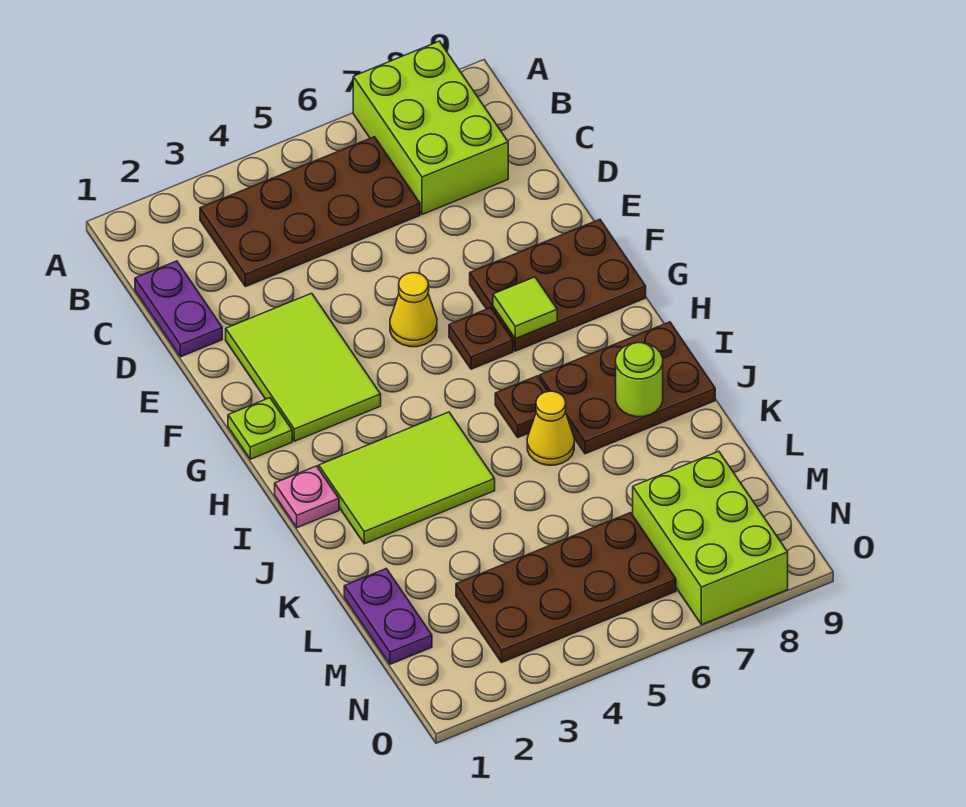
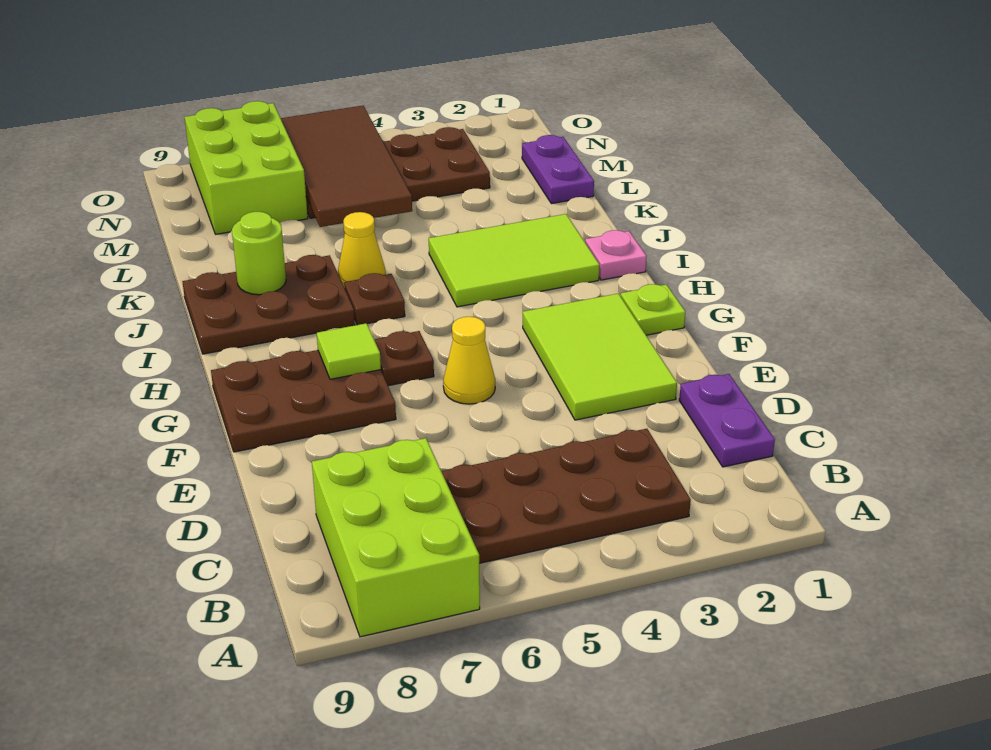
none -> brown 2x4 tile [281,106,412,227]

